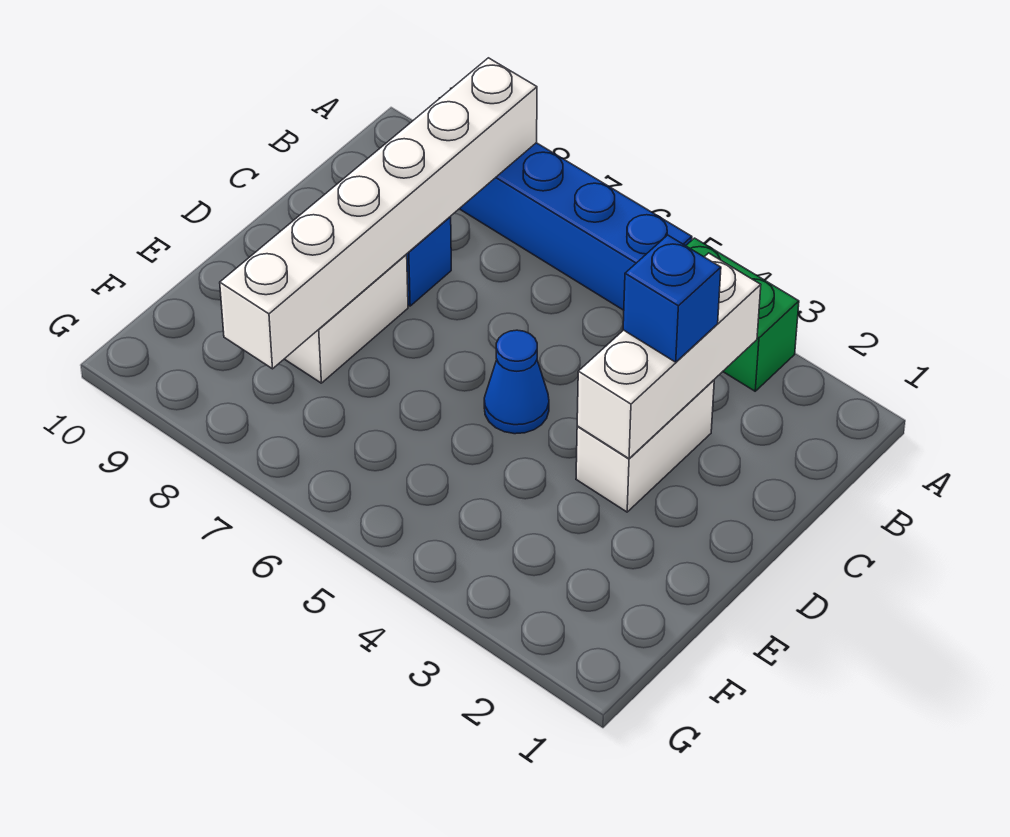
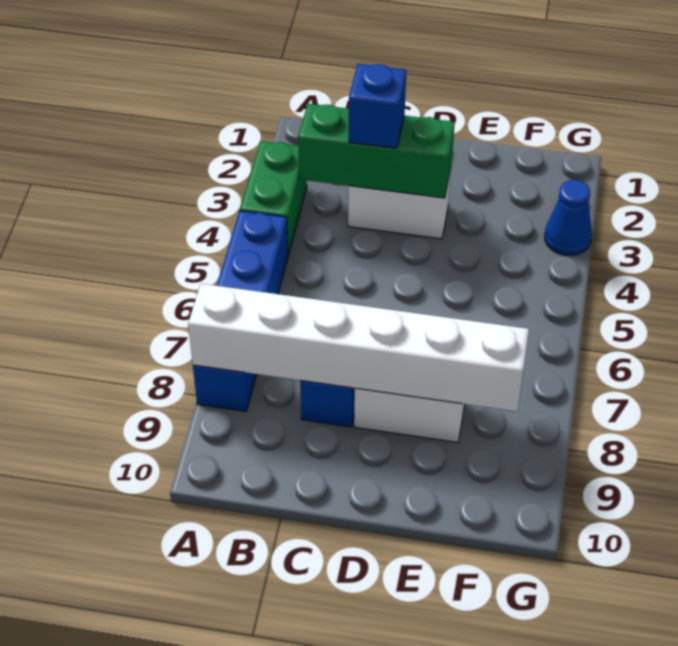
white 1x3 brick [577,253,761,459] -> green 1x3 brick [298,104,455,198]
blue 1x1 cone [484,330,549,434] -> blue 1x1 cone moved to [545,180,592,255]

